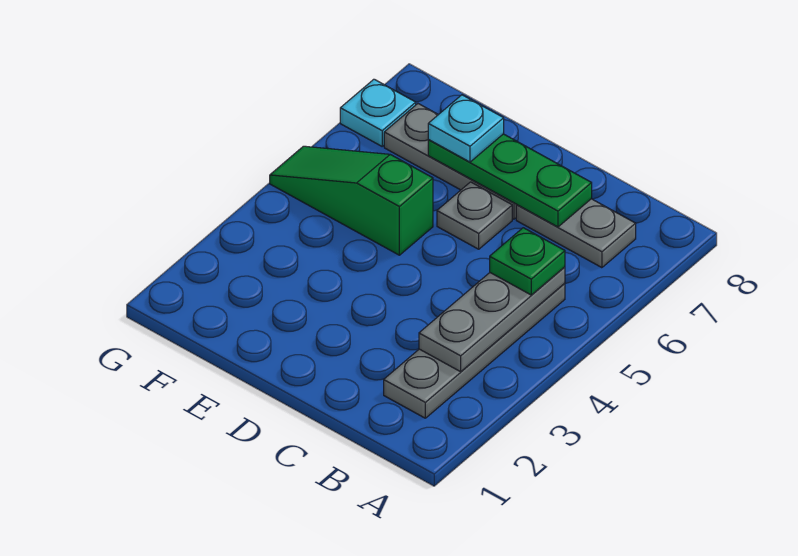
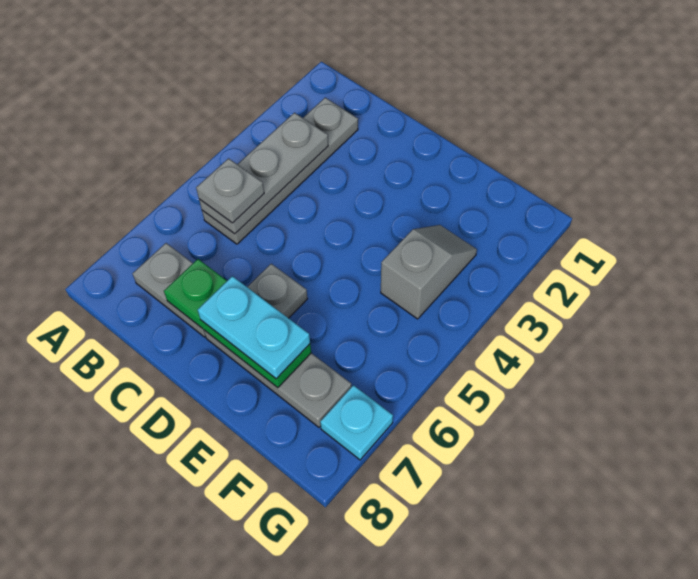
green 1x1 plate [490,228,565,295] -> grey 1x1 plate [196,158,264,223]
green 1x3 slope [270,146,433,255] -> none
cyan 1x1 plate [428,95,504,162] -> cyan 1x2 plate [198,276,310,379]
none -> grey 1x2 slope [381,225,477,319]

